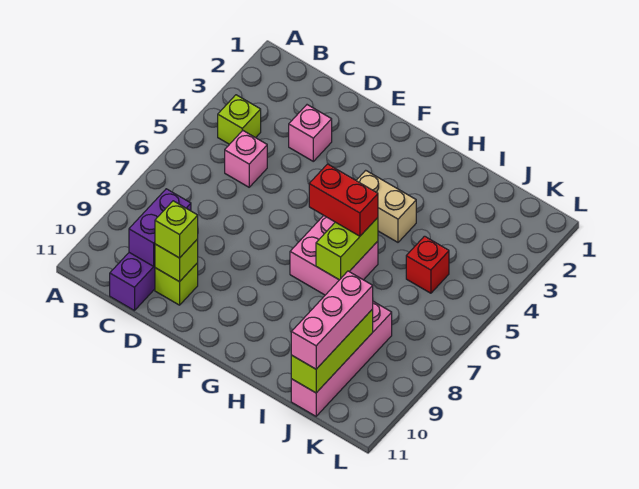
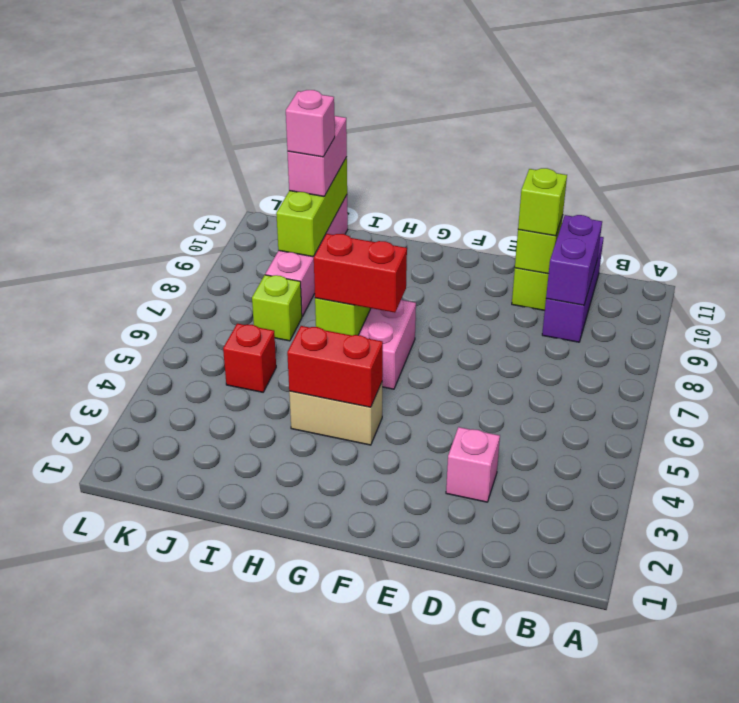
lime 1x1 brick [218,95,261,144] -> lime 1x1 brick moved to [252,275,302,341]
pink 1x1 brick [225,131,267,187] -> pink 1x1 brick moved to [286,90,335,157]
none -> red 1x2 brick [287,326,383,407]
pink 1x3 brick [291,271,373,369] -> pink 1x2 brick [287,116,347,196]

